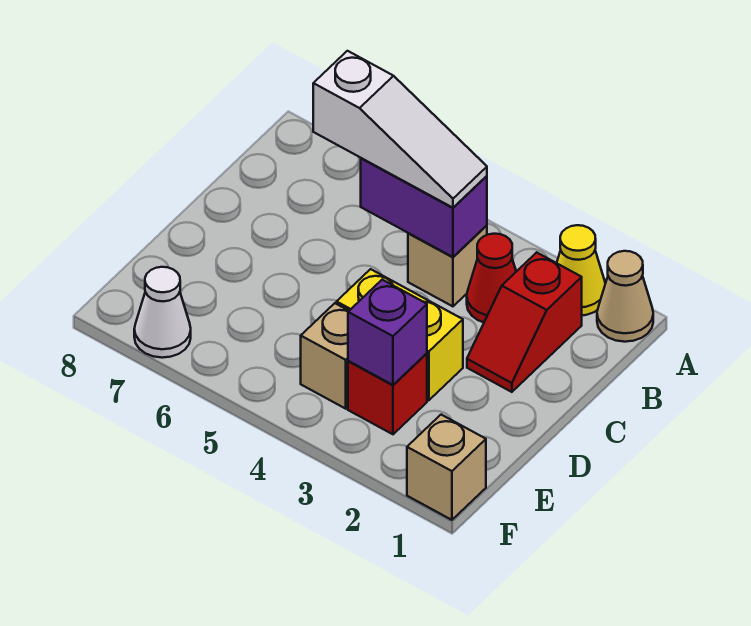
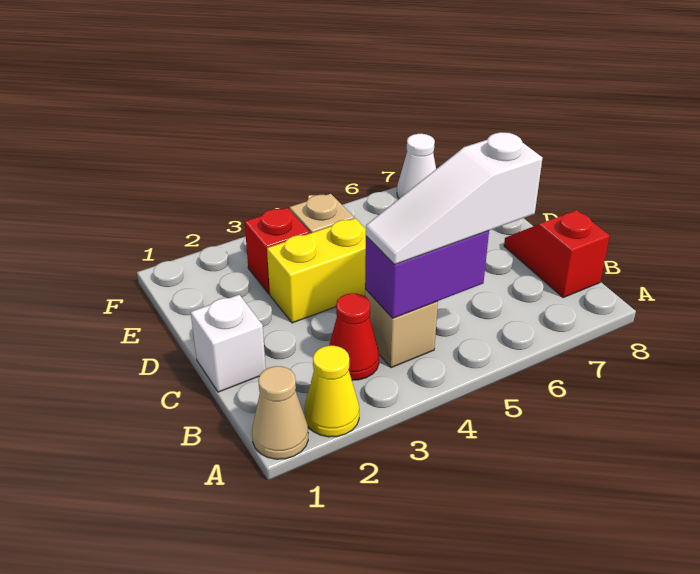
red 1x2 slope [467,252,582,392] -> red 1x2 slope moved to [504,210,610,298]
none -> white 1x1 brick [191,295,266,392]
purple 1x1 brick [348,280,427,385] -> none
tan 1x1 brick [407,415,486,520] -> none

